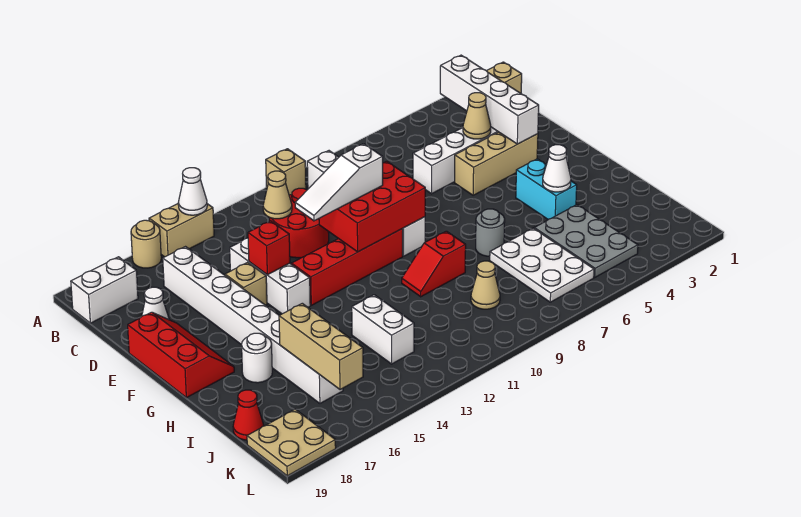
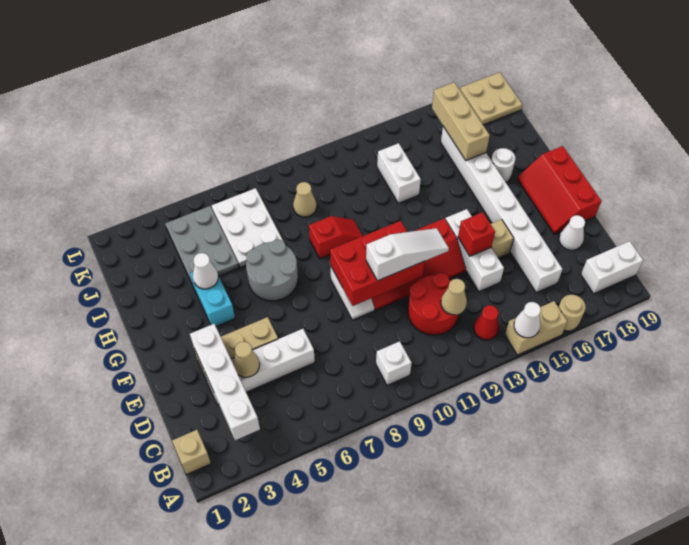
tan 1x1 brick [266,149,306,195] -> none
grey 1x1 round brick [476,209,505,256] -> grey 2x2 round brick [246,240,298,301]
red 1x1 cone [233,390,264,440] -> red 1x1 cone moved to [474,305,499,340]

